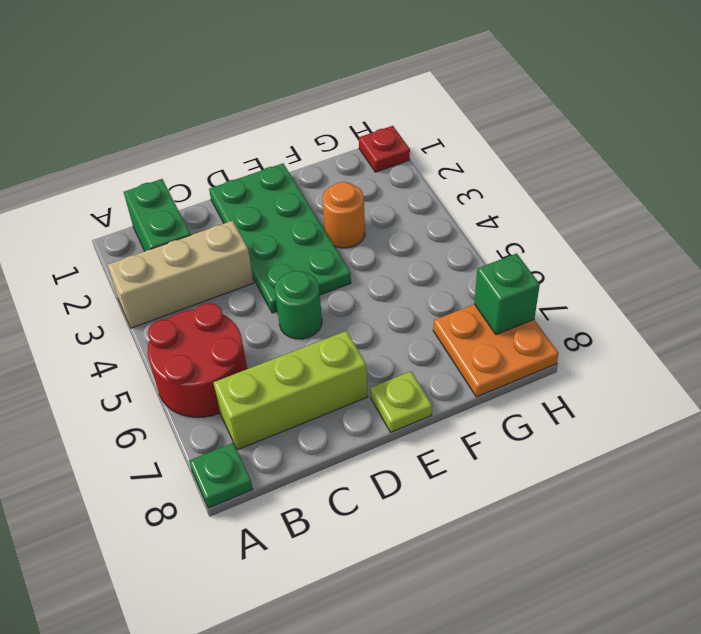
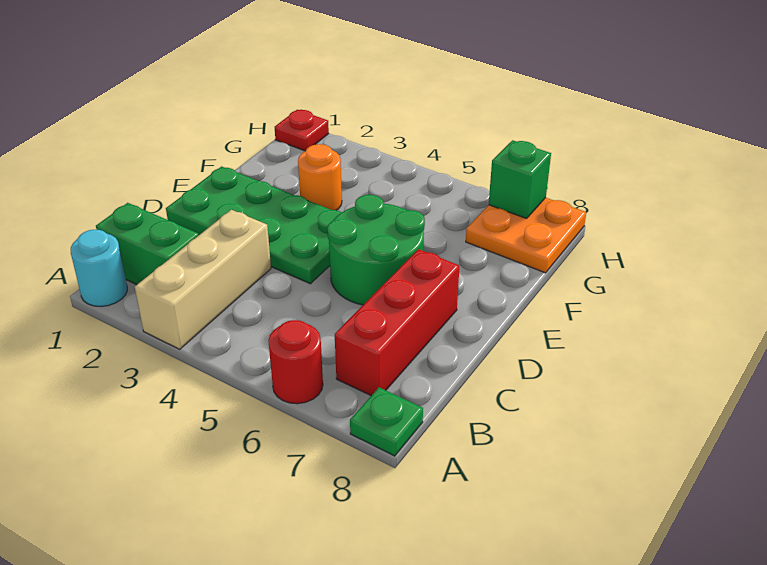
none -> cyan 1x1 round brick [71,230,127,307]
red 2x2 round brick [148,303,247,418] -> red 1x1 round brick [268,320,323,404]
lime 1x3 brick [213,331,368,450] -> red 1x3 brick [335,249,459,396]
green 1x1 round brick [275,271,322,339] -> green 2x2 round brick [327,195,425,305]
lime 1x1 plate [370,371,432,432] -> none

